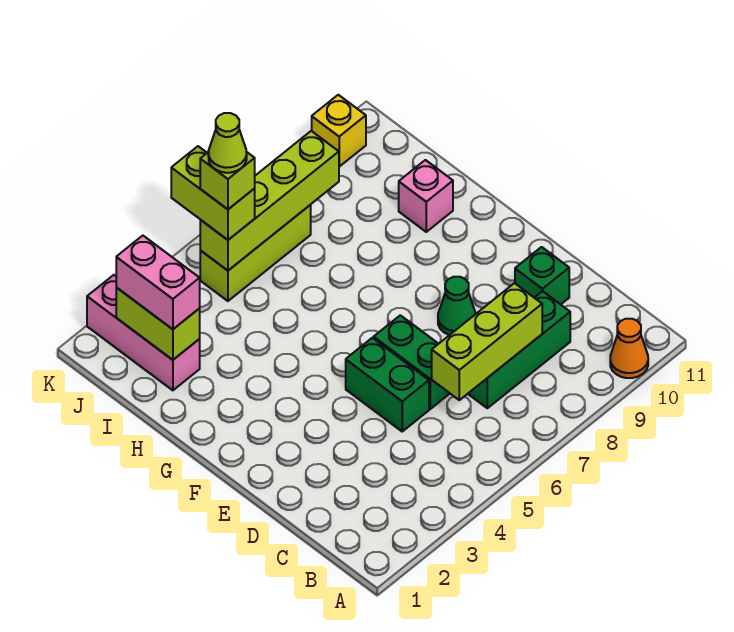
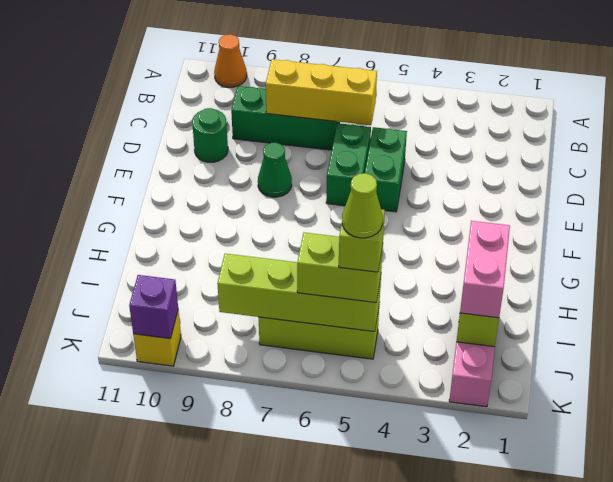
lime 1x3 brick [432,283,542,400] -> yellow 1x3 brick [266,59,377,125]
green 1x1 brick [515,247,569,304] -> green 1x1 round brick [192,108,228,162]
pink 1x1 brick [399,160,453,232] -> none
lime 1x2 brick [171,146,255,240] -> lime 1x2 brick turned to [297,233,383,303]
none -> purple 1x1 brick [129,275,178,339]

